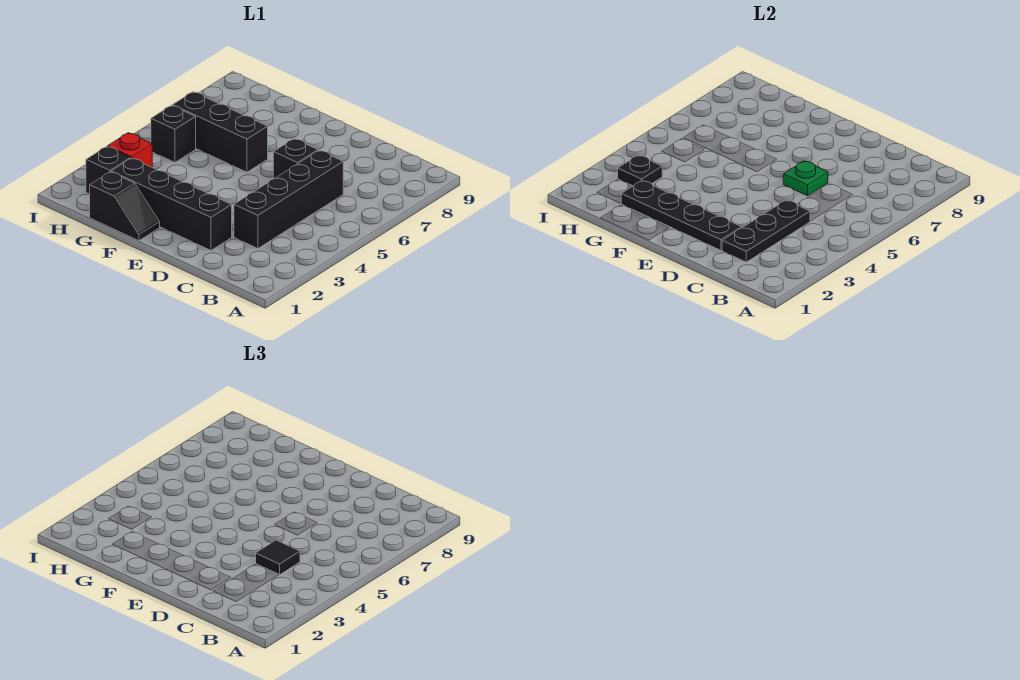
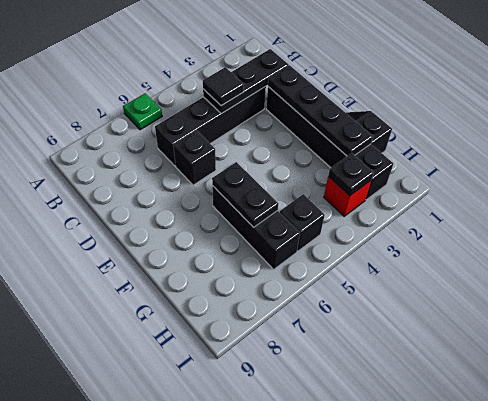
green 1x1 plate [783,161,828,196] -> green 1x1 plate moved to [123,93,162,130]
none -> black 1x2 plate [212,162,278,227]

